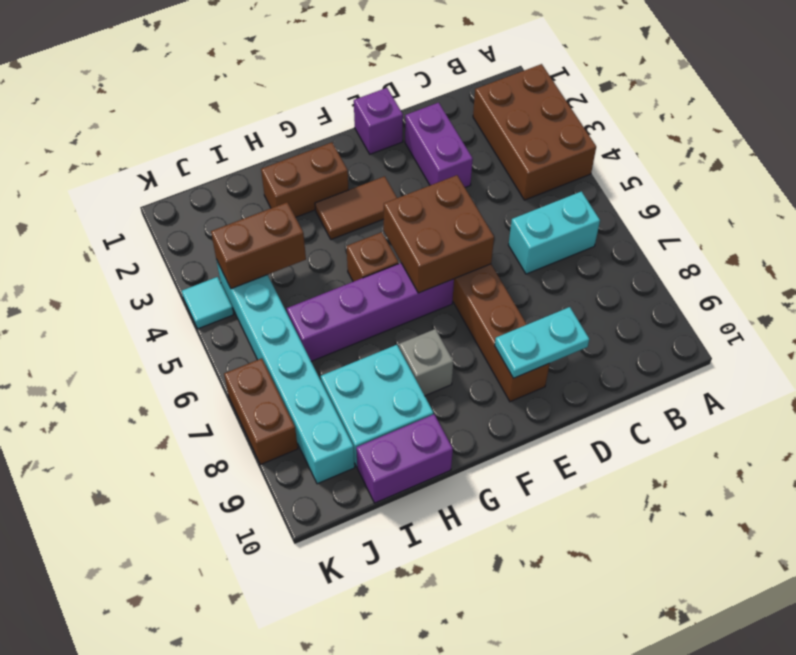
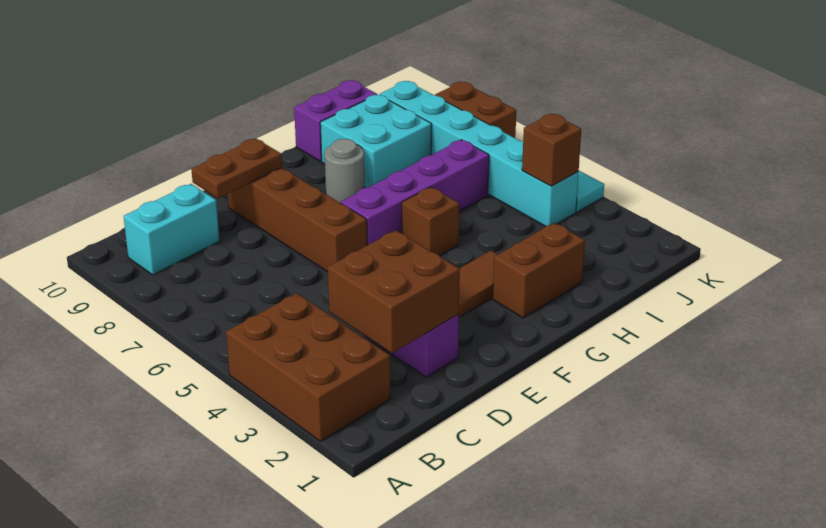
cyan 1x2 brick [509,191,600,274] -> cyan 1x2 brick moved to [124,184,219,275]
cyan 1x2 plate [495,307,589,378] -> brown 1x2 plate [191,138,282,198]
purple 1x1 brick [354,88,403,154] -> none
brown 2x2 brick [384,175,494,293] -> brown 2x2 brick moved to [328,230,460,353]
grey 1x1 brick [399,329,453,396] -> grey 1x1 round brick [325,139,365,203]
brown 1x2 brick [211,202,306,289] -> brown 1x1 brick [522,114,581,186]

